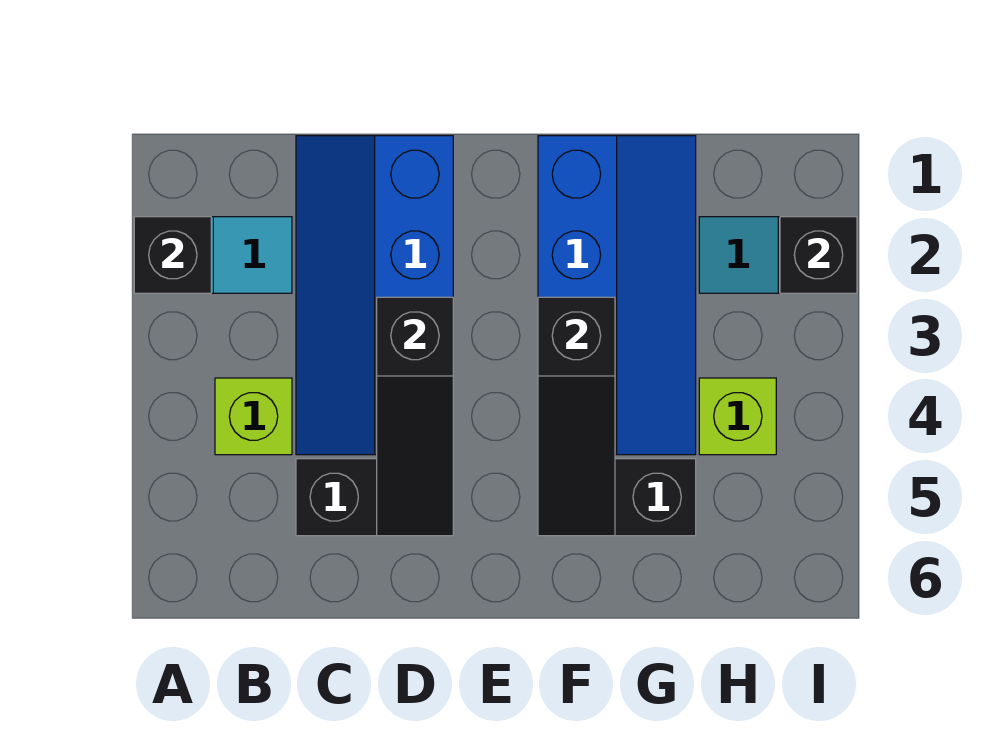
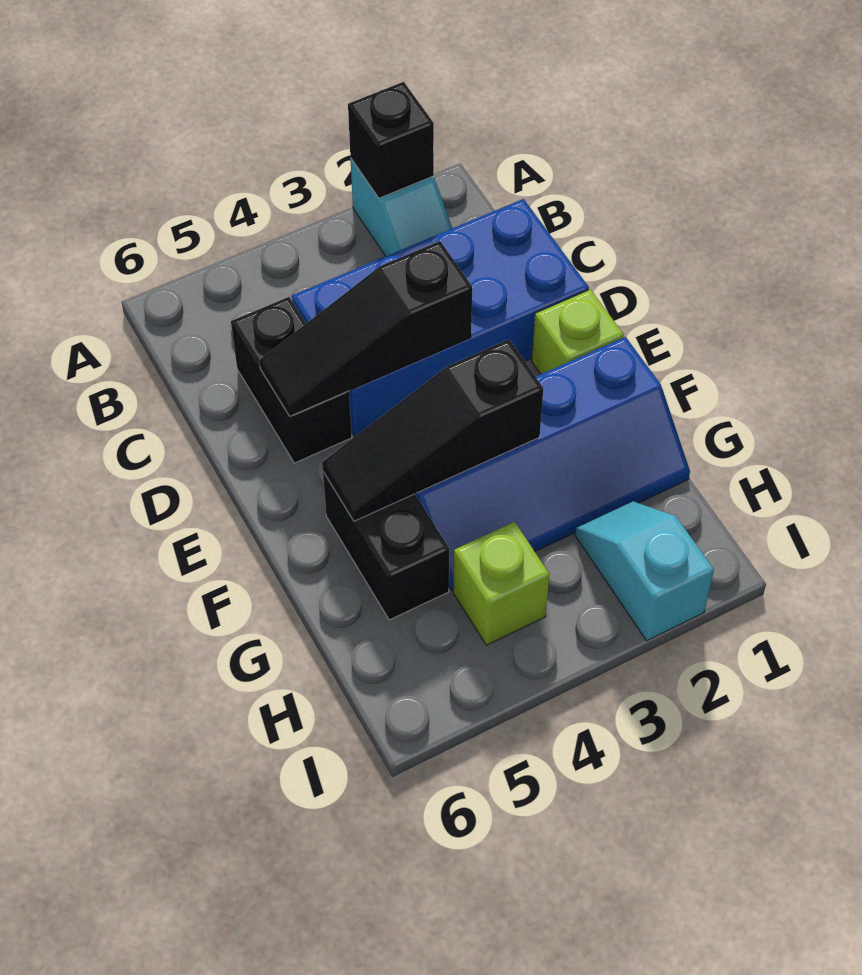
lime 1x1 brick [215,378,292,455] -> lime 1x1 brick moved to [532,289,624,374]
blue 2x4 slope [296,136,453,455] -> blue 2x4 brick [292,199,589,436]
black 1x1 brick [780,217,857,293] -> none

